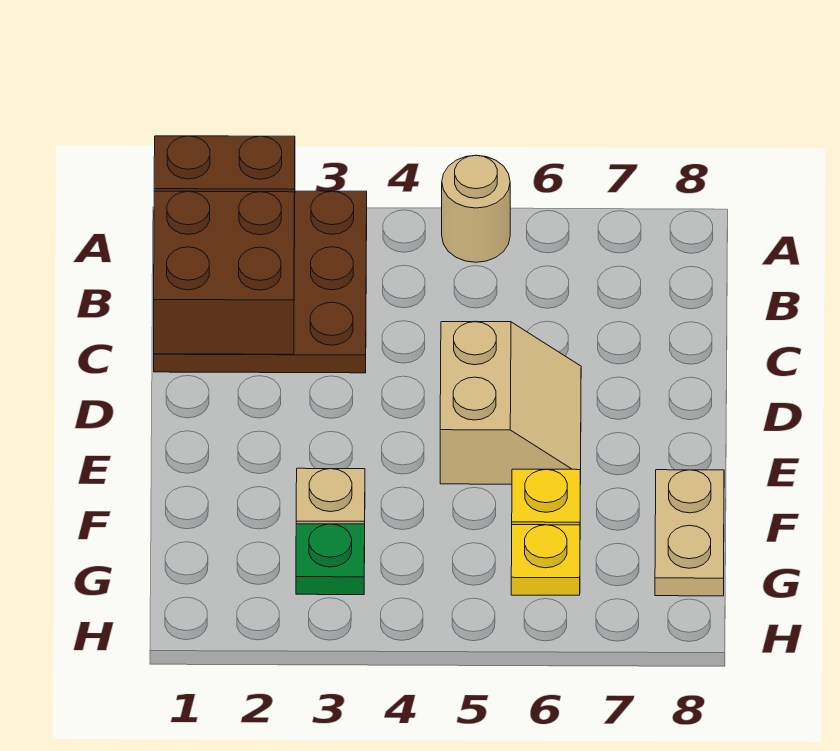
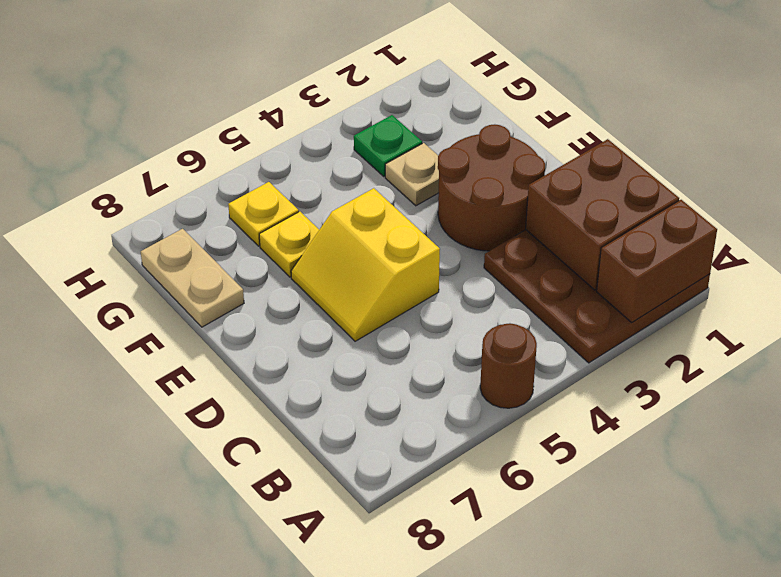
tan 1x1 round brick [442,155,510,262] -> brown 1x1 round brick [480,323,537,408]
none -> brown 2x2 round brick [438,124,545,251]
tan 2x2 slope [440,322,581,484] -> yellow 2x2 slope [291,188,440,341]

